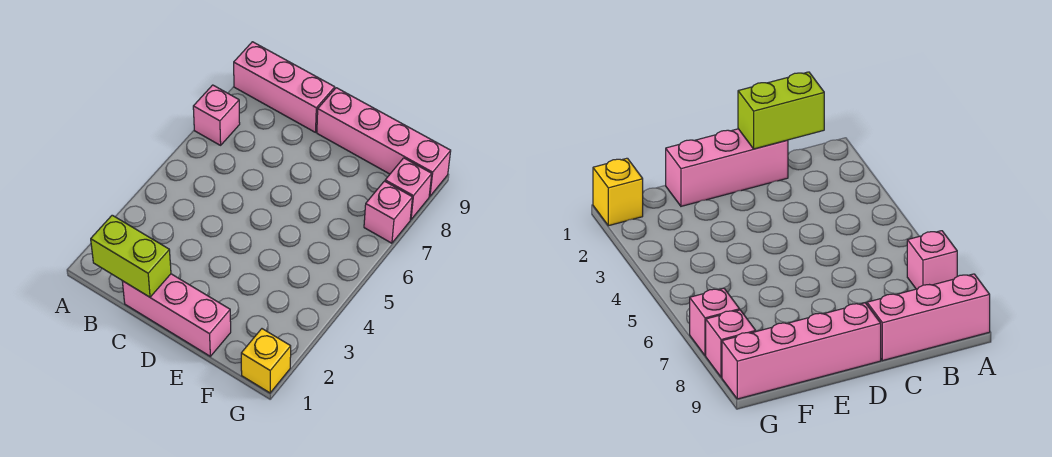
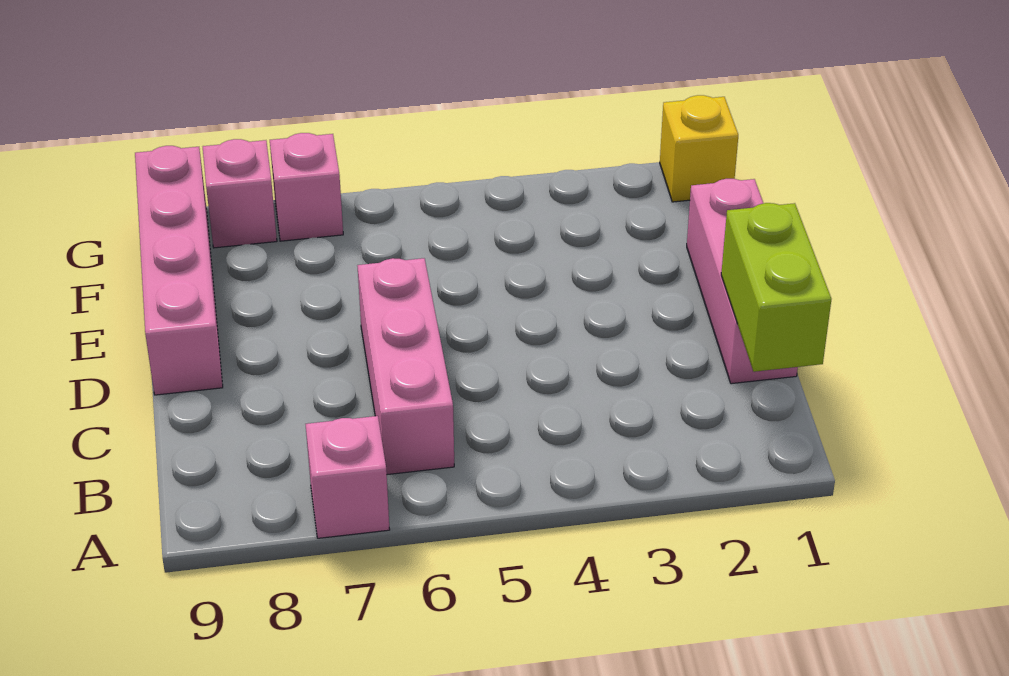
pink 1x3 brick [234,42,335,132] -> pink 1x3 brick moved to [357,258,454,475]

